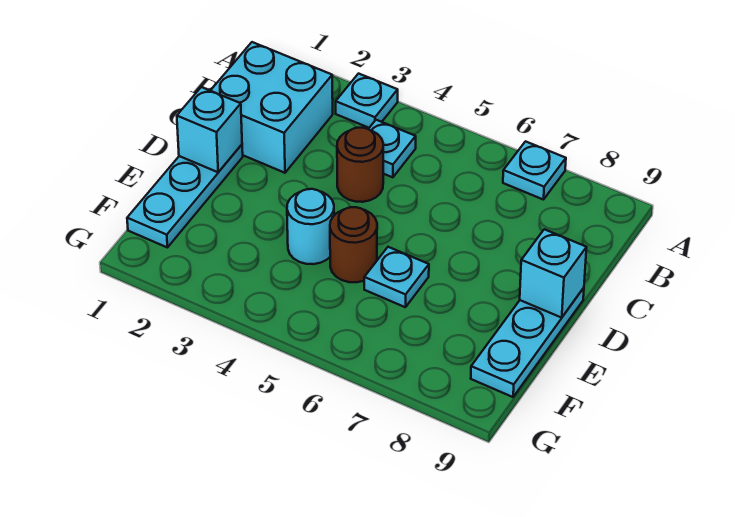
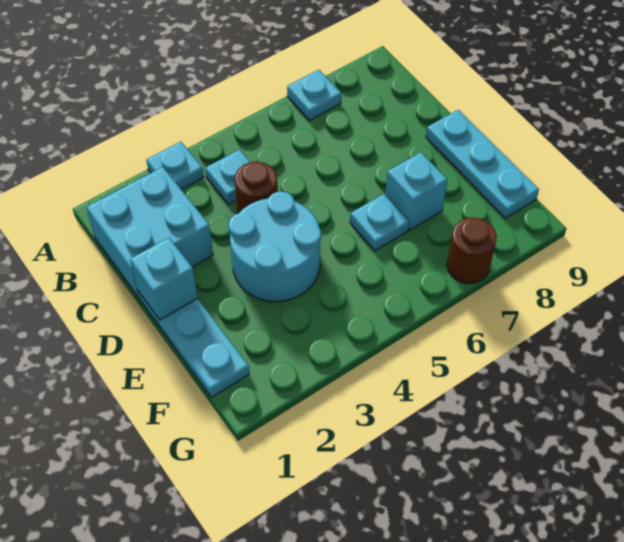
cyan 1x1 brick [520,229,587,318] -> cyan 1x1 brick moved to [385,152,447,230]
cyan 1x1 round brick [287,189,334,264] -> cyan 2x2 round brick [228,191,321,302]
brown 1x1 round brick [330,207,377,282] -> brown 1x1 round brick moved to [447,218,497,284]

